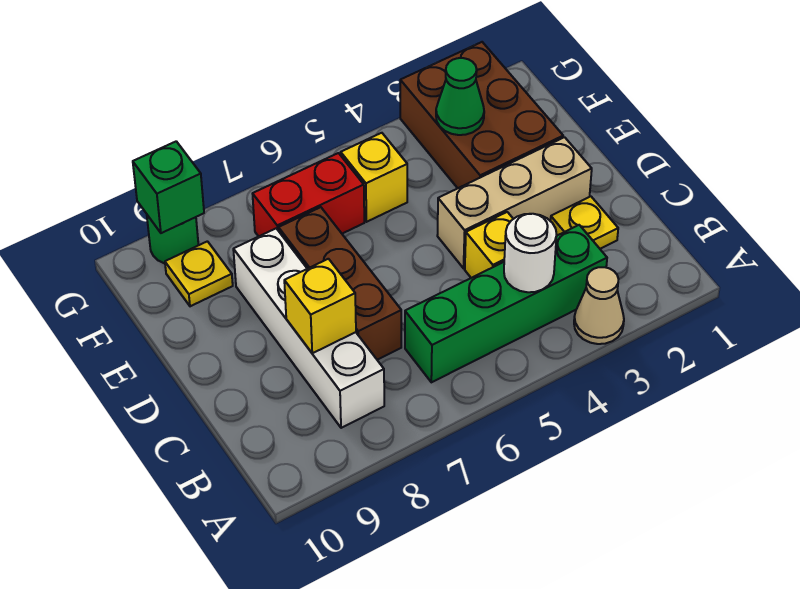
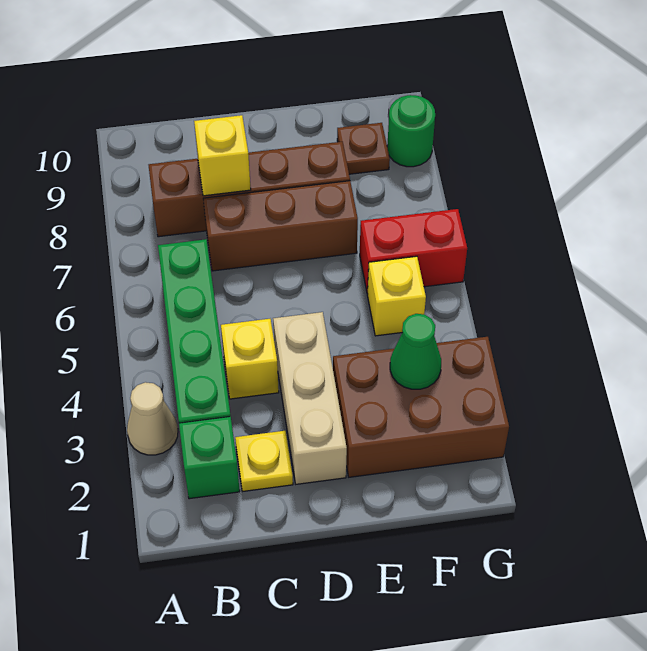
white 1x1 round brick [504,214,557,292] -> none
white 1x4 brick [233,229,384,428] -> brown 1x4 brick [149,142,350,237]
red 1x2 brick [253,153,364,236] -> red 1x2 brick turned to [360,209,467,294]
yellow 1x1 plate [165,241,233,306] -> brown 1x1 plate [337,123,390,174]
green 1x1 brick [133,141,204,233] -> green 1x1 brick moved to [179,417,240,499]

